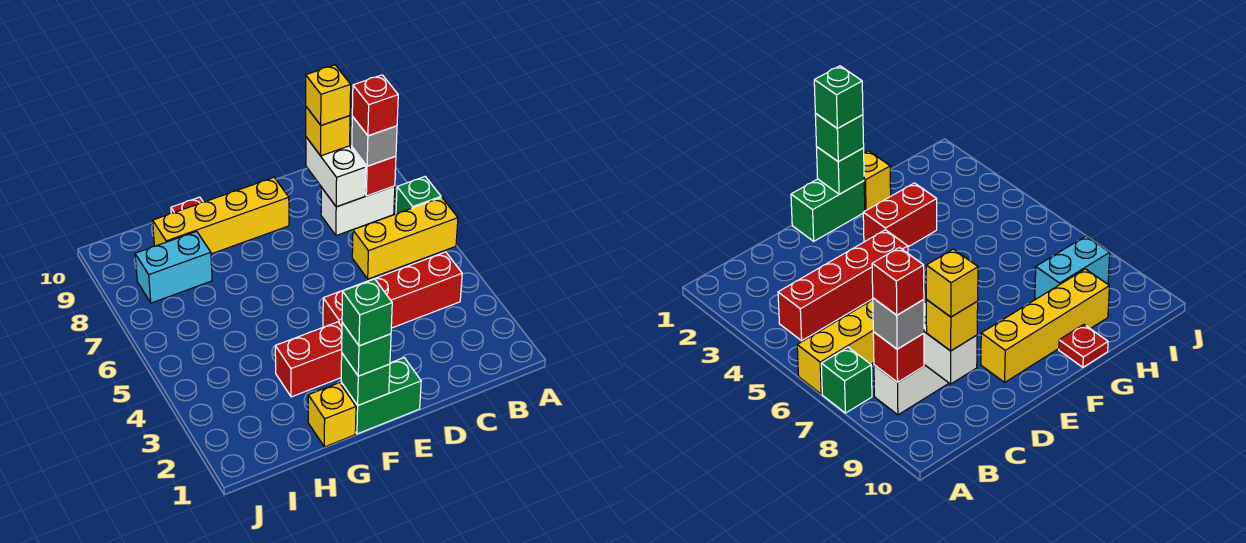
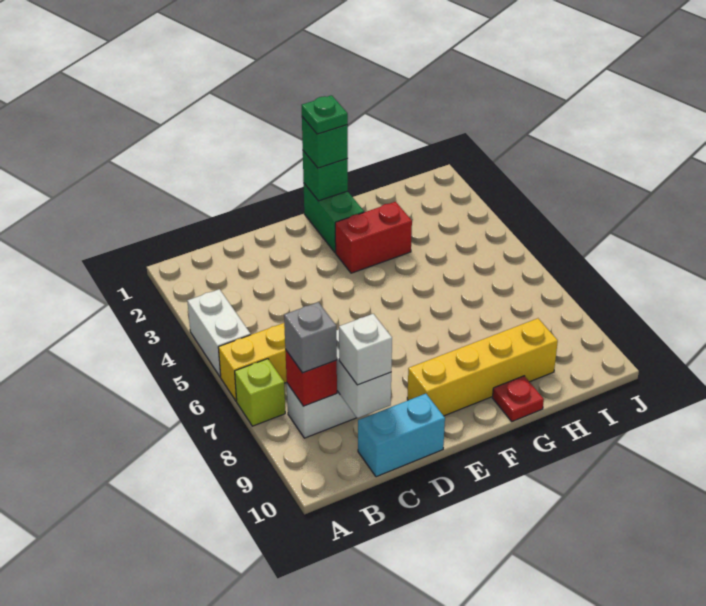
none -> white 1x2 brick [187,289,251,377]
green 1x1 brick [396,177,441,214] -> lime 1x1 brick [235,359,285,426]
red 1x4 brick [323,252,462,328] -> none
red 1x1 brick [352,75,398,136] -> none
yellow 1x1 brick [306,107,350,156] -> white 1x1 brick [339,314,392,385]
yellow 1x1 brick [306,65,351,125] -> none
green 1x2 brick [341,358,421,434] -> green 1x2 brick turned to [304,184,364,253]
green 1x1 brick [342,279,392,346] -> green 1x1 plate [302,95,348,134]
yellow 1x1 brick [308,383,356,447] -> none
cyan 1x2 brick [135,231,212,303] -> cyan 1x2 brick moved to [358,394,445,477]

